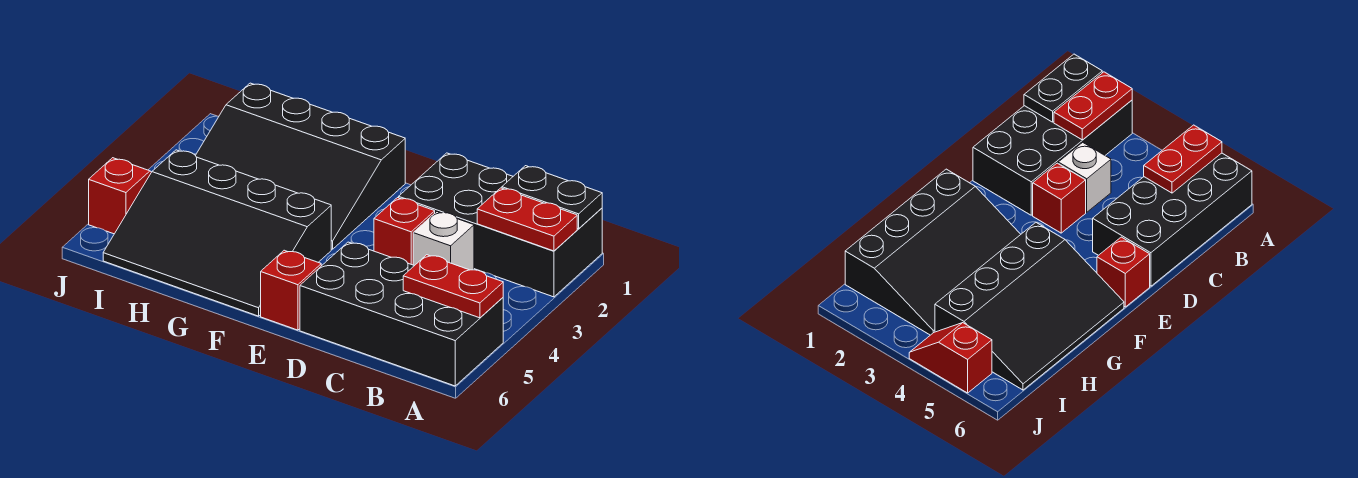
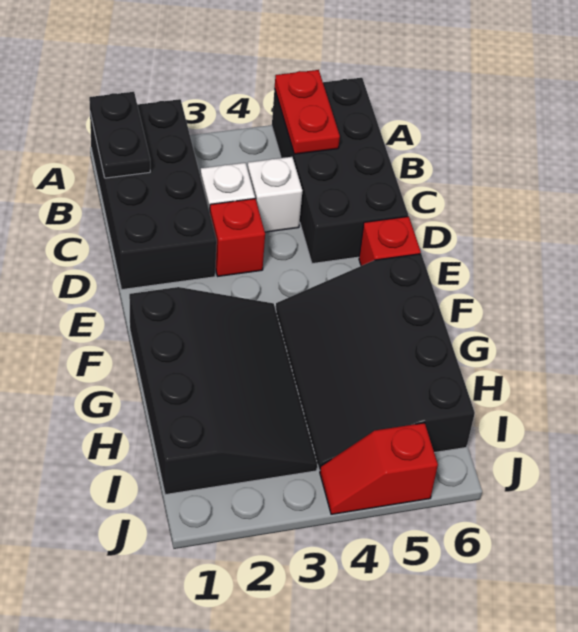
red 1x2 plate [477,188,577,251] -> none
none -> white 1x1 brick [248,157,302,232]
black 3x4 slope [103,150,331,316] -> black 3x4 slope turned to [276,254,475,470]

